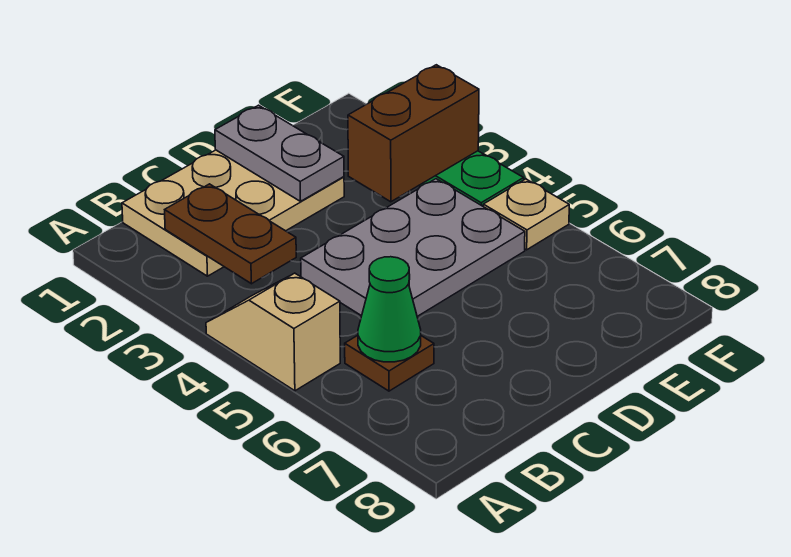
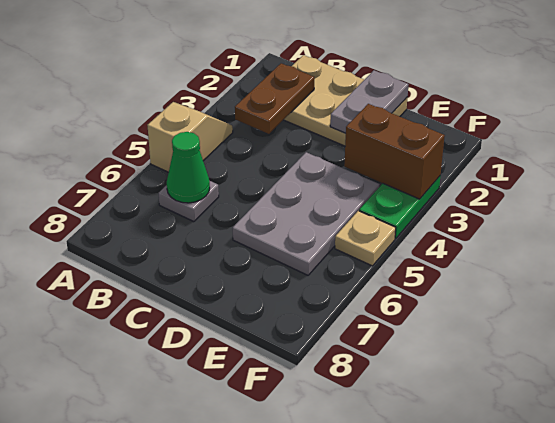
brown 1x1 plate [345,335,434,391] -> grey 1x1 plate [159,181,219,222]
grey 2x3 plate [301,179,525,316] -> grey 2x3 plate turned to [233,152,380,275]

